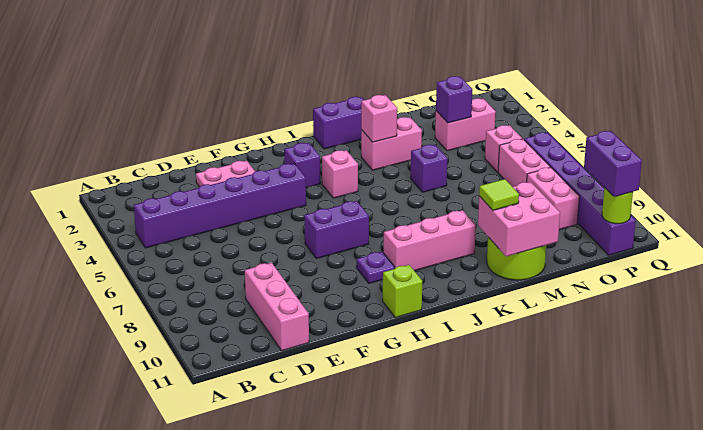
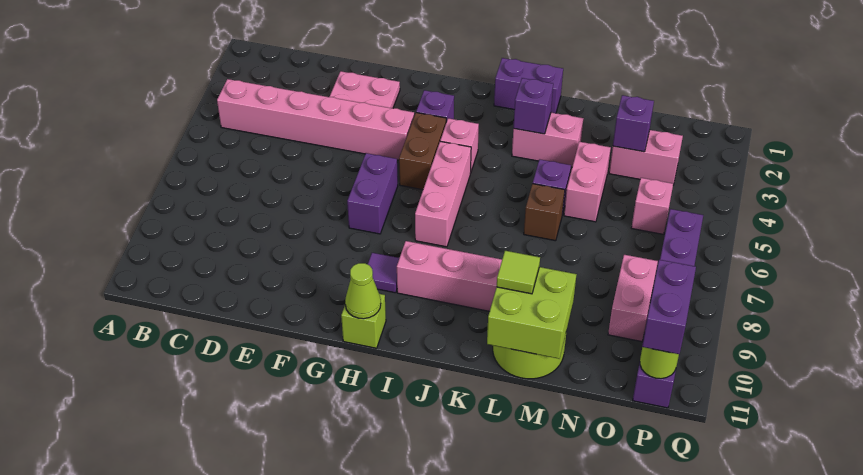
purple 1x6 brick [134,164,306,248] -> pink 1x6 brick [217,79,414,160]
pink 1x3 brick [245,263,309,351] -> pink 1x3 brick moved to [415,141,471,247]
purple 1x2 brick [304,201,369,259] -> purple 1x2 brick turned to [347,153,398,234]
none -> brown 1x2 brick [399,113,446,190]
purple 1x1 plate [357,252,395,283] -> purple 1x1 tile [368,253,399,293]
none -> lime 1x1 cone [345,263,381,319]
pink 1x1 brick [361,95,397,142] -> purple 1x1 brick [513,78,553,134]
none -> brown 1x1 brick [524,184,565,241]
pink 2x2 brick [478,182,560,256] -> lime 2x2 brick [487,267,577,359]
pink 1x2 brick [498,139,550,187] -> pink 1x2 brick moved to [564,142,611,222]

